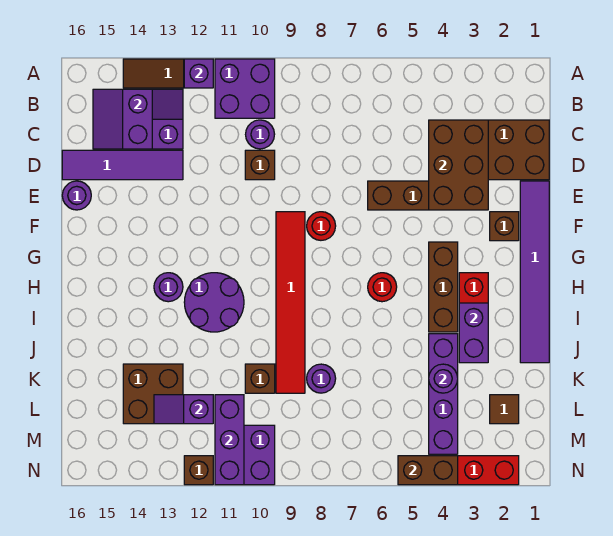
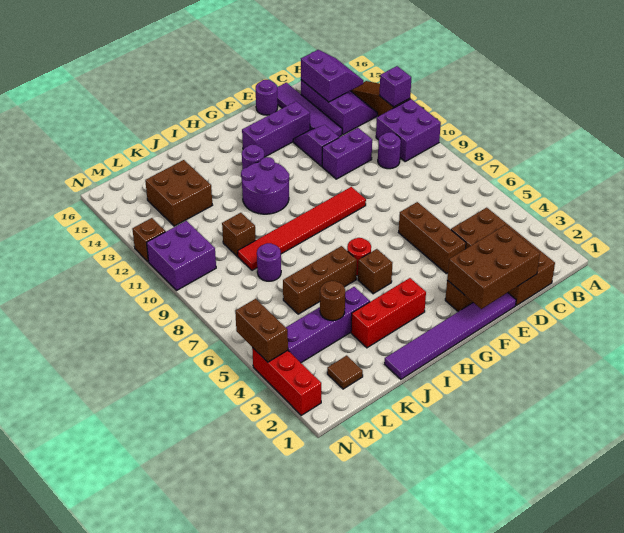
purple 2x2 slope [93,89,152,149] -> purple 2x2 slope turned to [301,50,363,102]
brown 2x3 brick [429,120,488,210] -> brown 2x3 brick moved to [447,225,540,309]
brown 1x1 brick [245,150,275,180] -> brown 1x1 brick moved to [358,249,392,294]
red 1x1 round brick [307,212,336,240] -> none
brown 1x3 brick [429,242,458,332] -> brown 1x3 brick moved to [283,246,357,314]
purple 1x2 brick [459,303,488,363] -> purple 1x2 brick moved to [322,128,372,179]
purple 1x1 round brick [429,364,458,393] -> brown 1x1 round brick [320,281,345,321]
purple 1x3 brick [215,395,244,485] -> purple 1x3 brick moved to [242,101,310,157]
purple 1x2 slope [154,395,213,424] -> purple 1x2 slope moved to [293,125,339,166]

